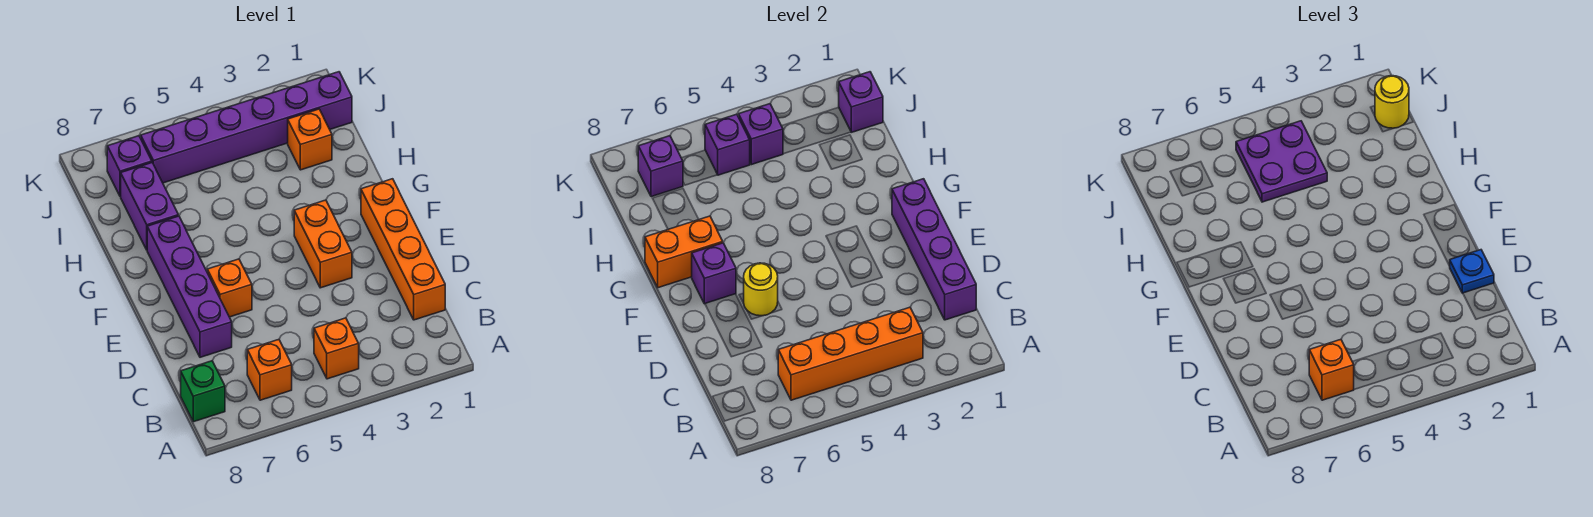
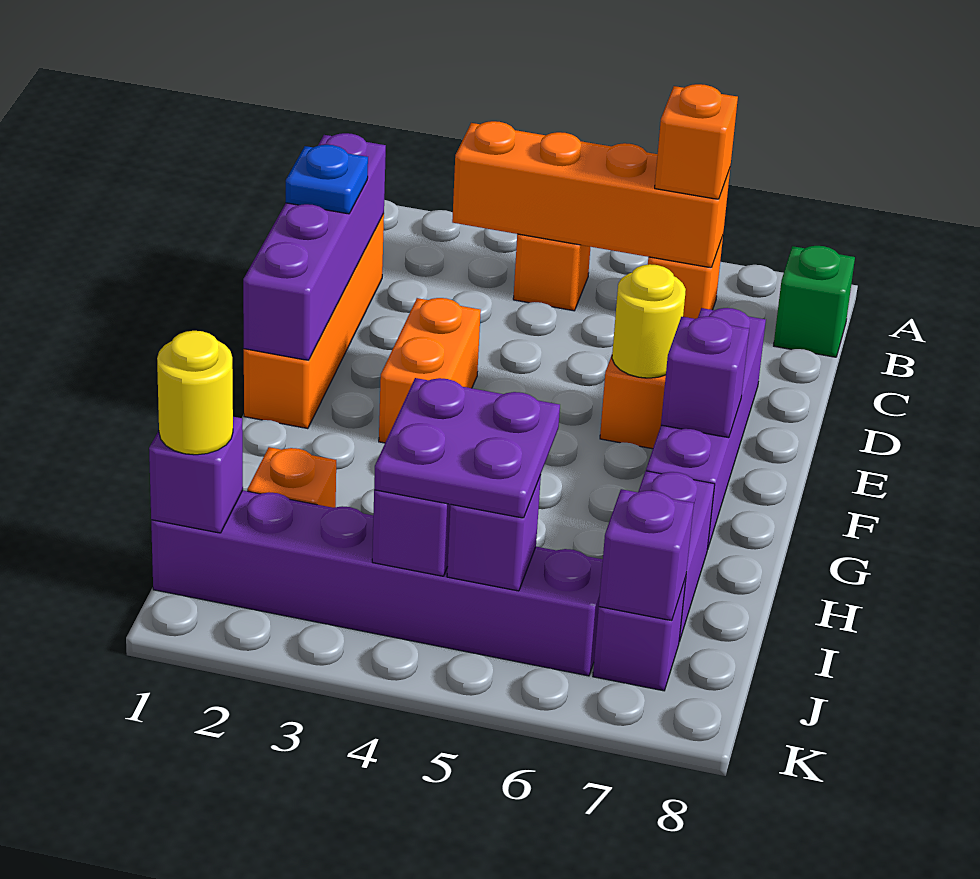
orange 1x2 brick [645,216,723,288] -> none

